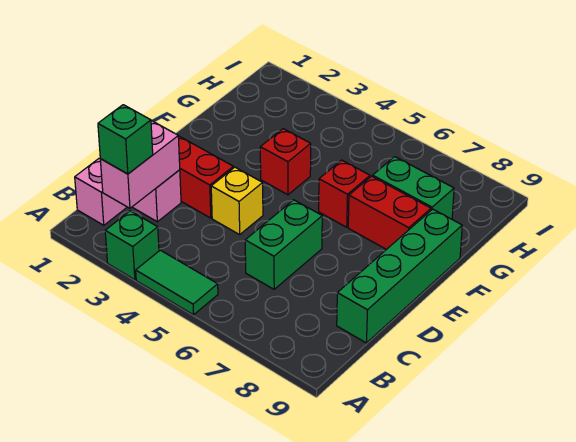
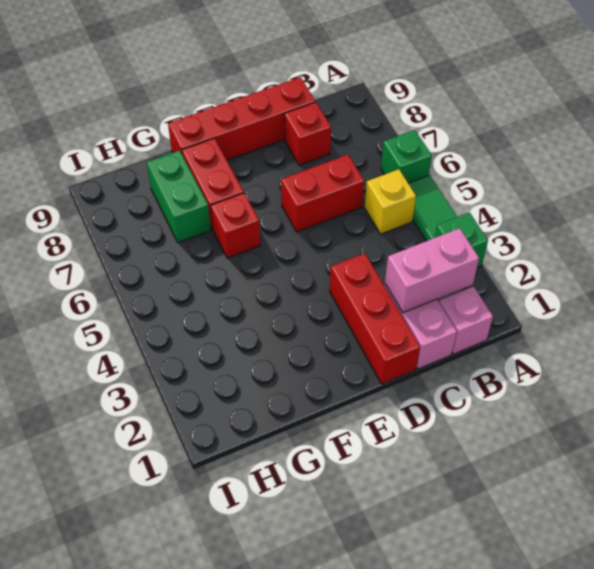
green 1x1 brick [98,105,153,174] -> green 1x1 brick moved to [381,130,432,183]
green 1x2 brick [245,200,322,289] -> red 1x2 brick [281,155,364,232]
green 1x4 brick [337,209,462,343] -> red 1x4 brick [168,77,315,160]
yellow 1x1 brick [211,167,263,235] -> yellow 1x1 brick moved to [365,169,416,234]
red 1x1 brick [260,129,311,195] -> red 1x1 brick moved to [284,102,331,165]

